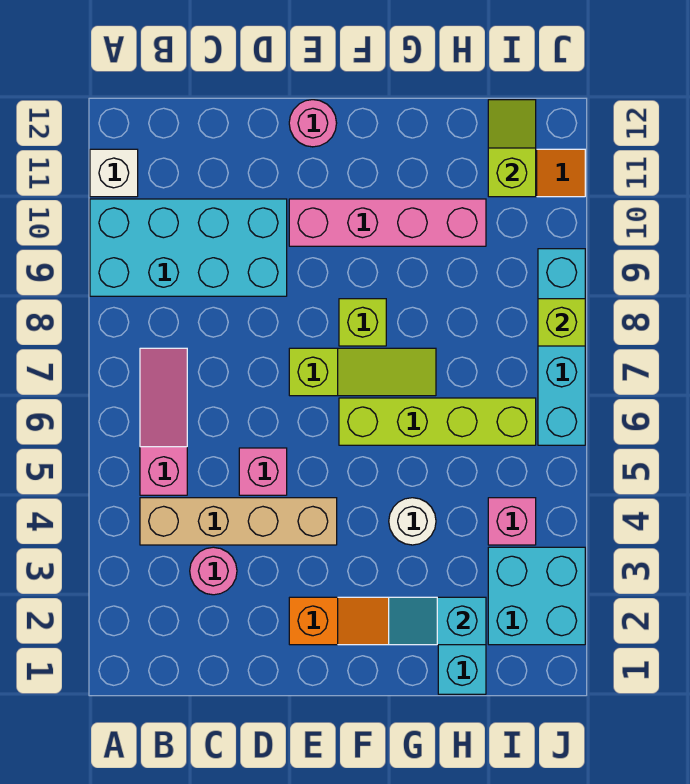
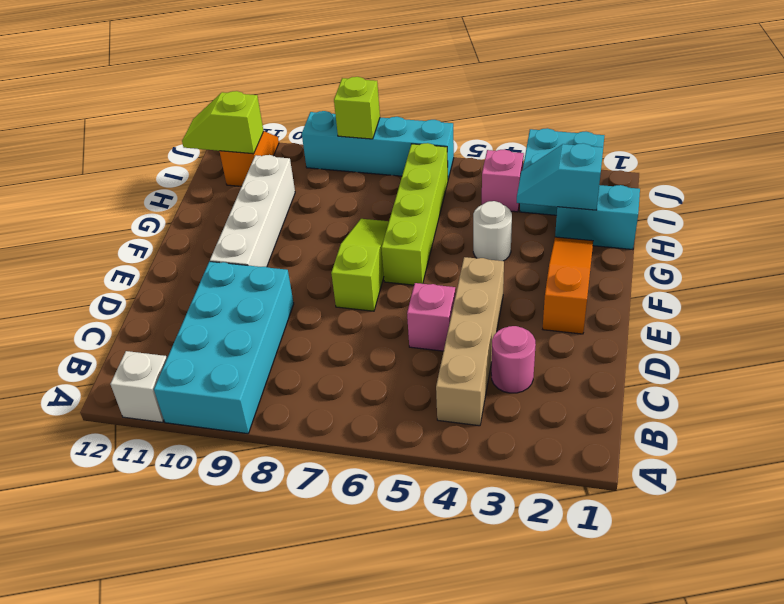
pink 1x3 slope [140,348,187,495] -> none
pink 1x4 brick [289,199,486,246] -> white 1x4 brick [210,155,295,267]
pink 1x1 round brick [289,100,337,147] -> none
lime 1x1 brick [339,299,386,346] -> none
cyan 1x2 slope [389,597,486,645] -> cyan 1x2 slope turned to [517,143,603,210]

